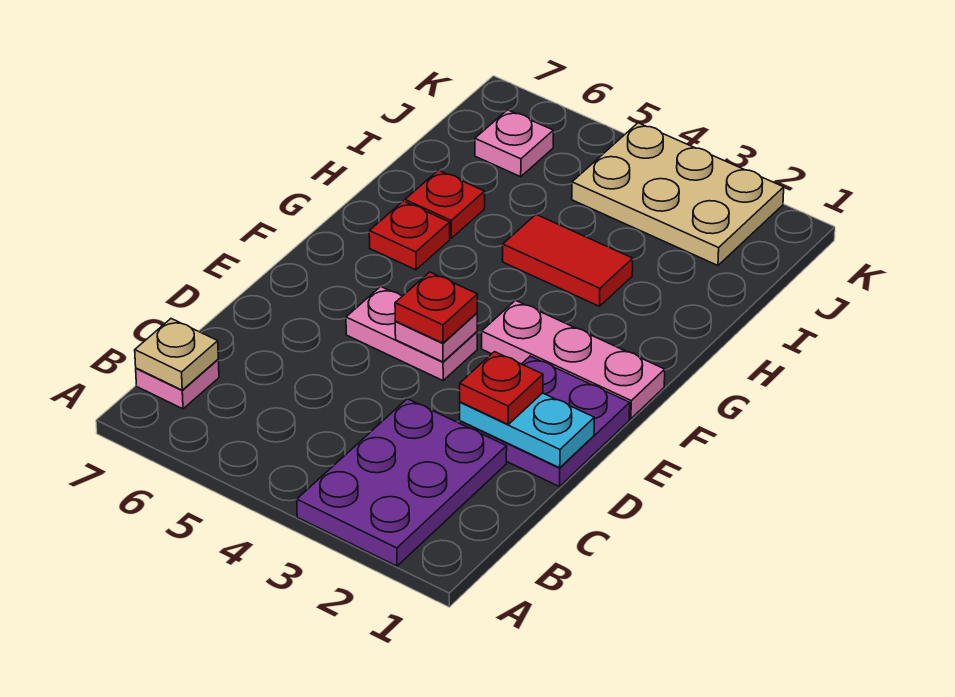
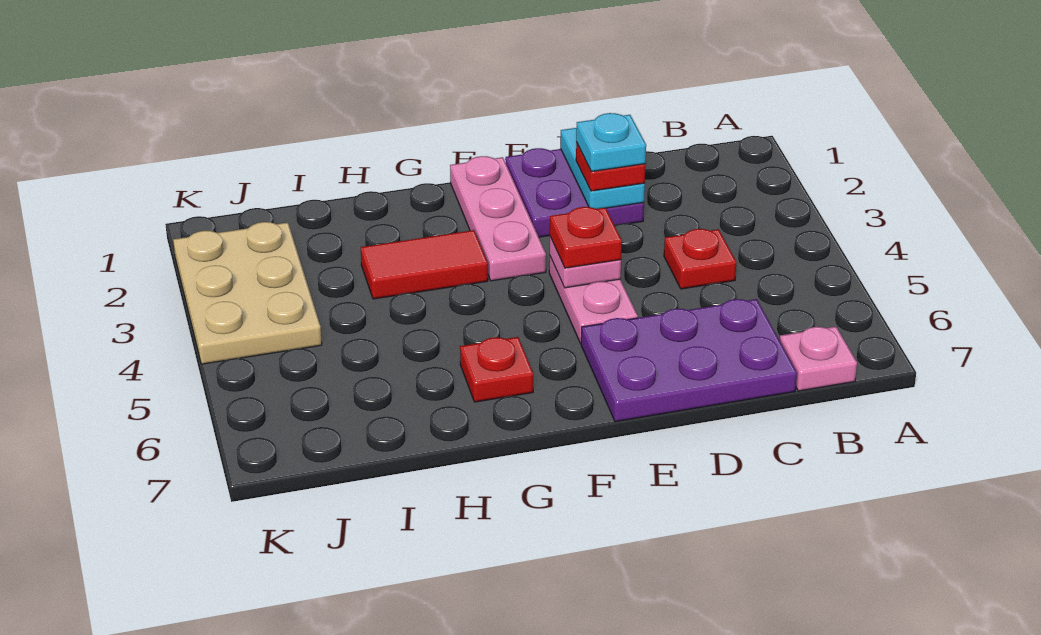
purple 2x3 plate [297,399,507,566] -> purple 2x3 plate moved to [581,299,797,422]
tan 1x1 plate [135,319,218,390] -> none
none -> cyan 1x1 plate [576,113,646,172]
red 1x2 tile [503,215,633,306] -> red 1x2 tile turned to [361,230,488,299]
red 1x1 plate [405,170,485,238] -> red 1x1 plate moved to [664,229,736,289]
pink 1x1 plate [475,110,553,177] -> none

